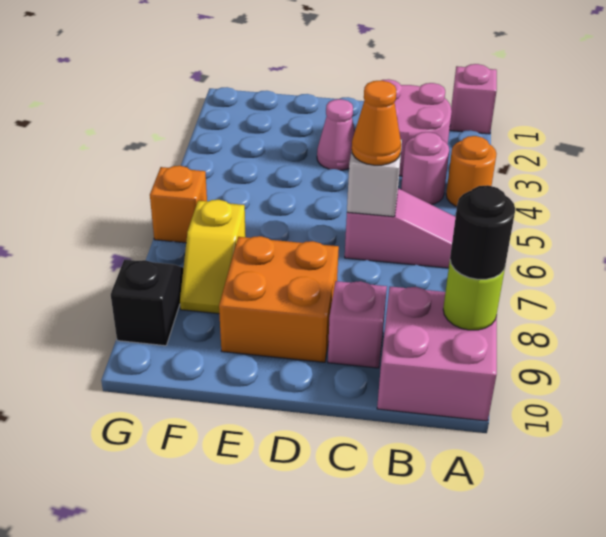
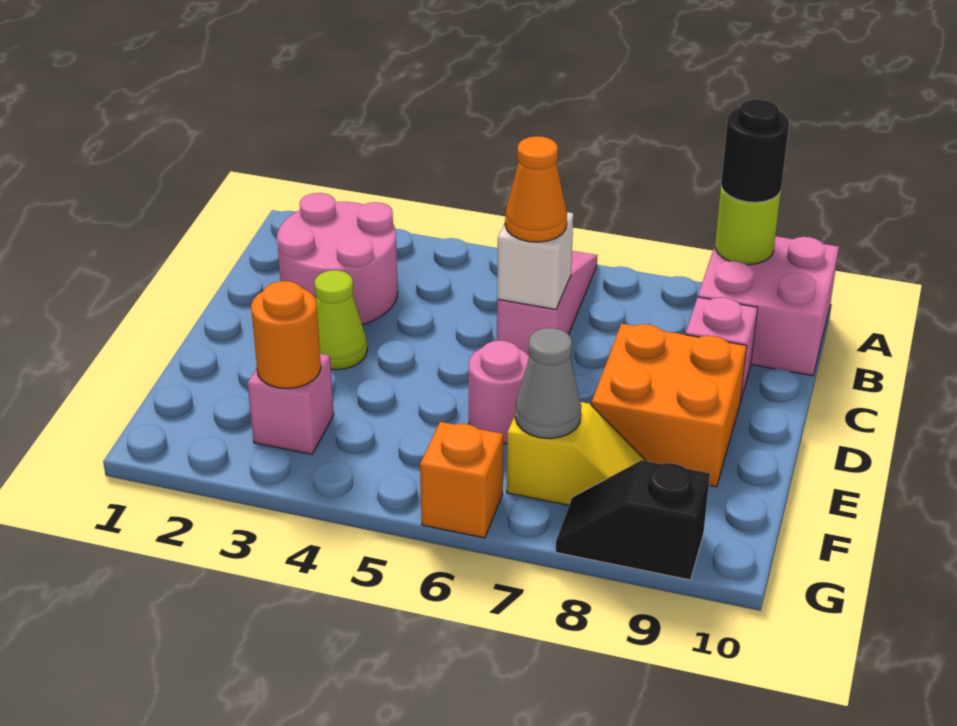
pink 1x1 brick [450,64,497,134] -> pink 1x1 brick moved to [248,354,334,454]
orange 1x1 round brick [446,136,496,207] -> orange 1x1 round brick moved to [251,281,321,389]
pink 1x1 round brick [401,132,449,205] -> pink 1x1 round brick moved to [469,340,529,444]
pink 1x1 cone [317,99,355,170] -> lime 1x1 cone [315,270,367,370]
none -> grey 1x1 cone [515,328,581,439]

